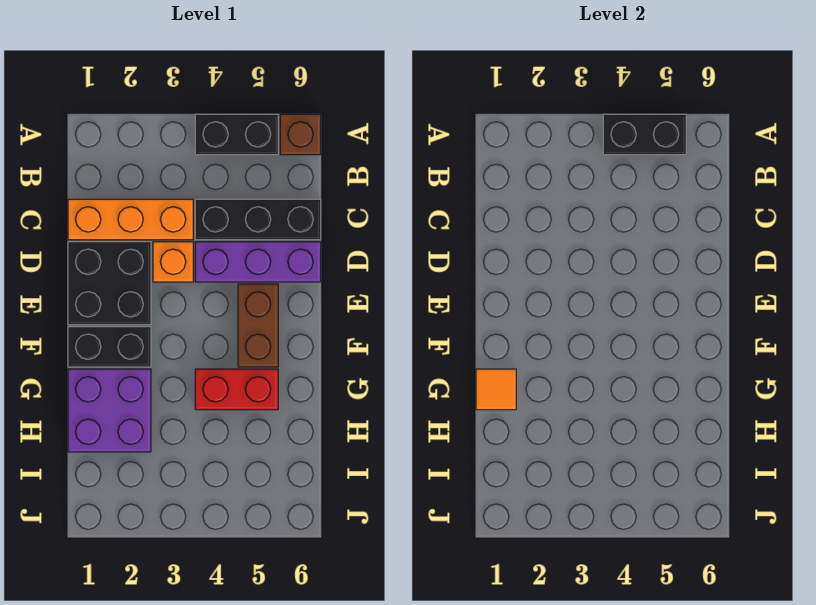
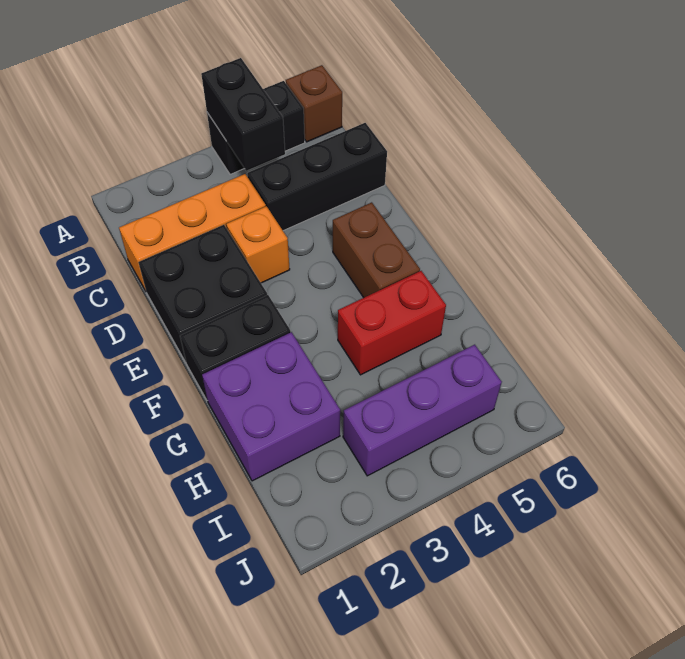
black 1x2 brick [603,114,686,155] -> black 1x2 brick turned to [201,58,285,171]
purple 1x3 brick [195,242,321,282] -> purple 1x3 brick moved to [343,345,502,476]
orange 1x1 tile [476,369,516,410] -> none

